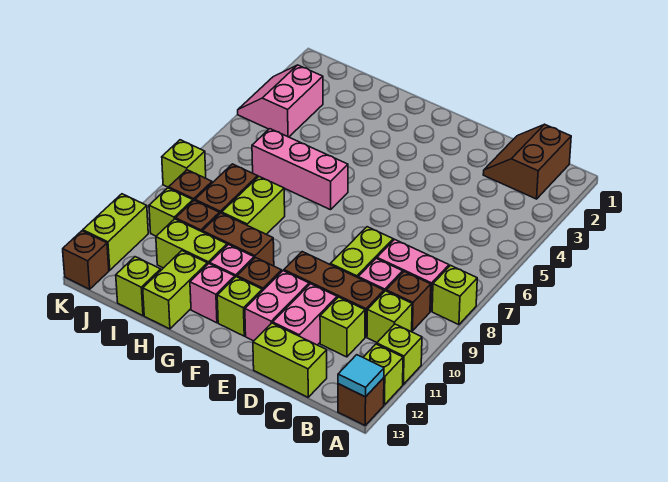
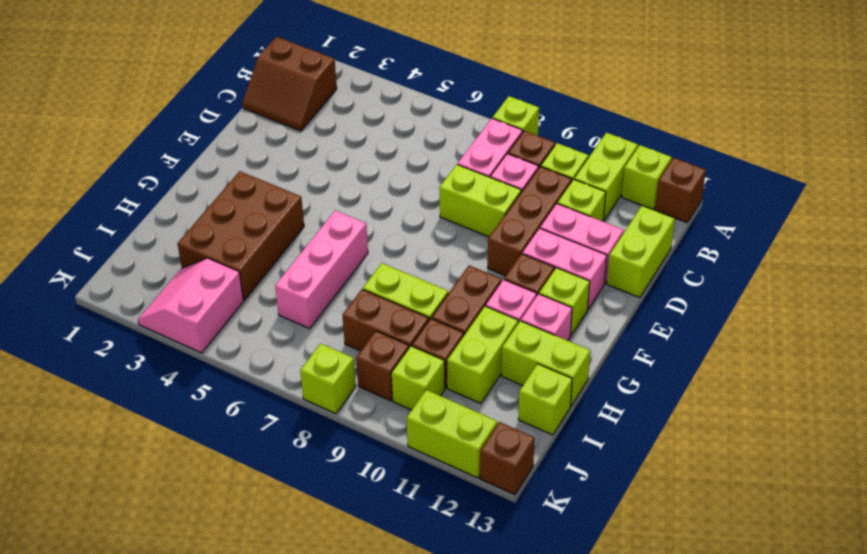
lime 1x1 brick [377,324,422,384] -> lime 1x2 brick [574,133,638,221]
cyan 1x1 tile [338,355,384,397] -> none
none -> brown 2x3 brick [177,171,304,300]
pink 2x2 slope [238,65,323,137] -> pink 2x2 slope turned to [138,258,244,353]

